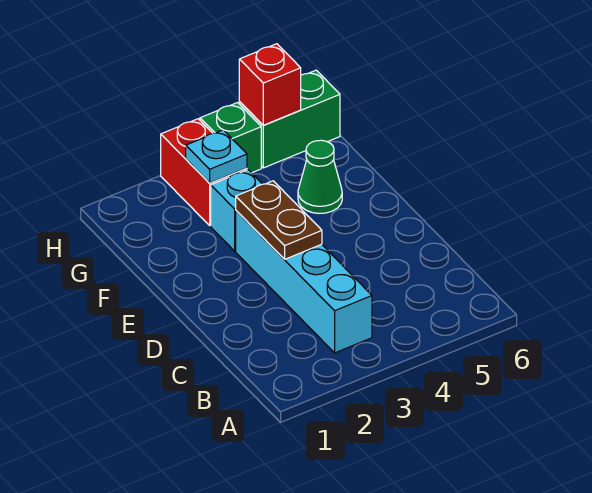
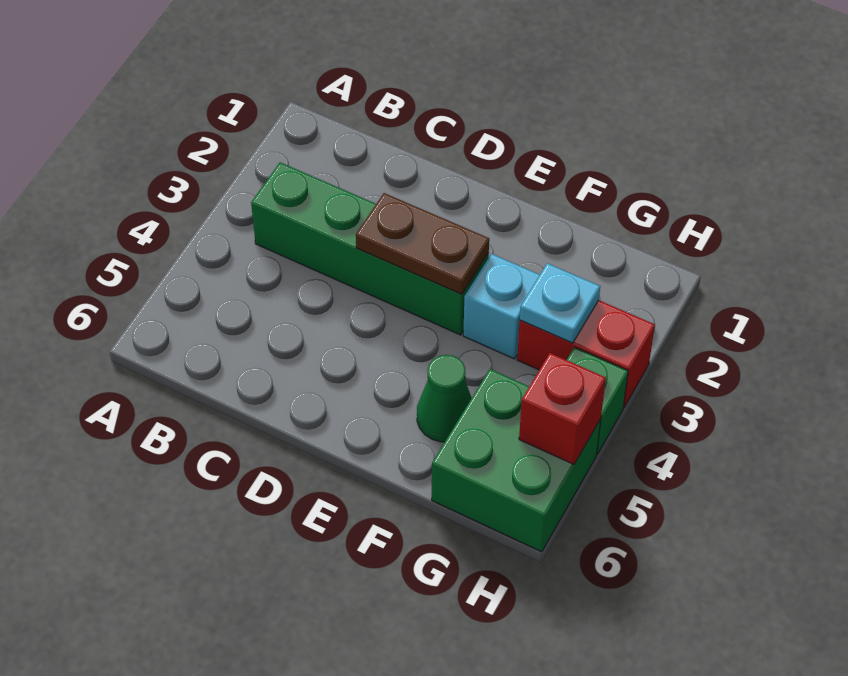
cyan 1x4 brick [236,211,372,353] -> green 1x4 brick [251,162,489,335]
green 1x2 brick [239,70,340,168] -> green 2x2 brick [432,369,601,552]

